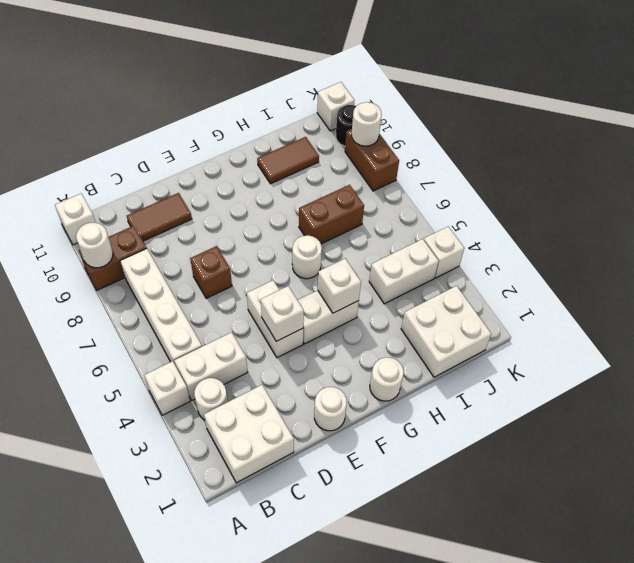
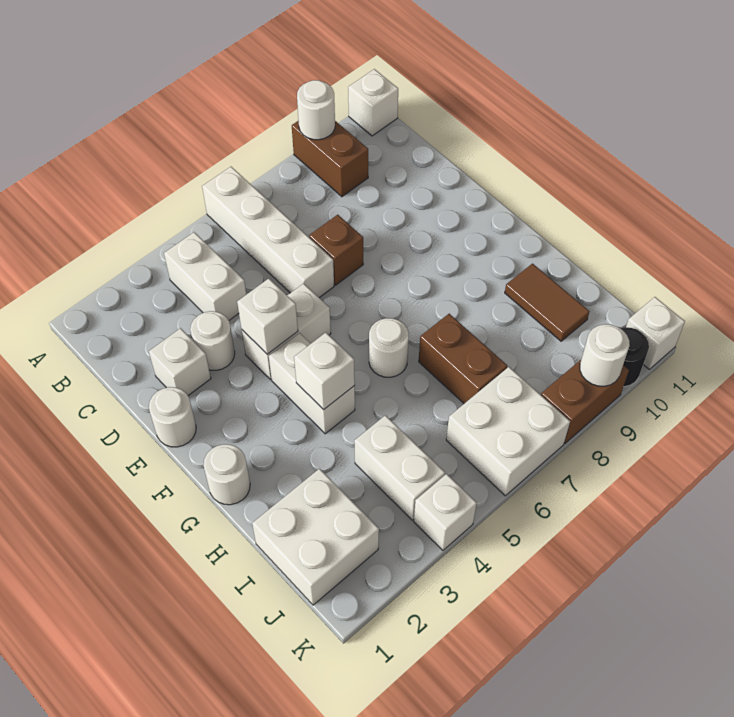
white 1x1 brick [144,361,190,415] -> white 1x1 brick moved to [149,328,211,396]
white 2x2 brick [204,385,294,483] -> white 2x2 brick moved to [446,367,570,496]
white 1x1 round brick [194,378,228,420] -> white 1x1 round brick moved to [190,311,235,370]
white 1x4 brick [120,249,202,364] -> white 1x4 brick turned to [202,167,334,298]
brown 1x2 tile [127,193,192,241] -> none

